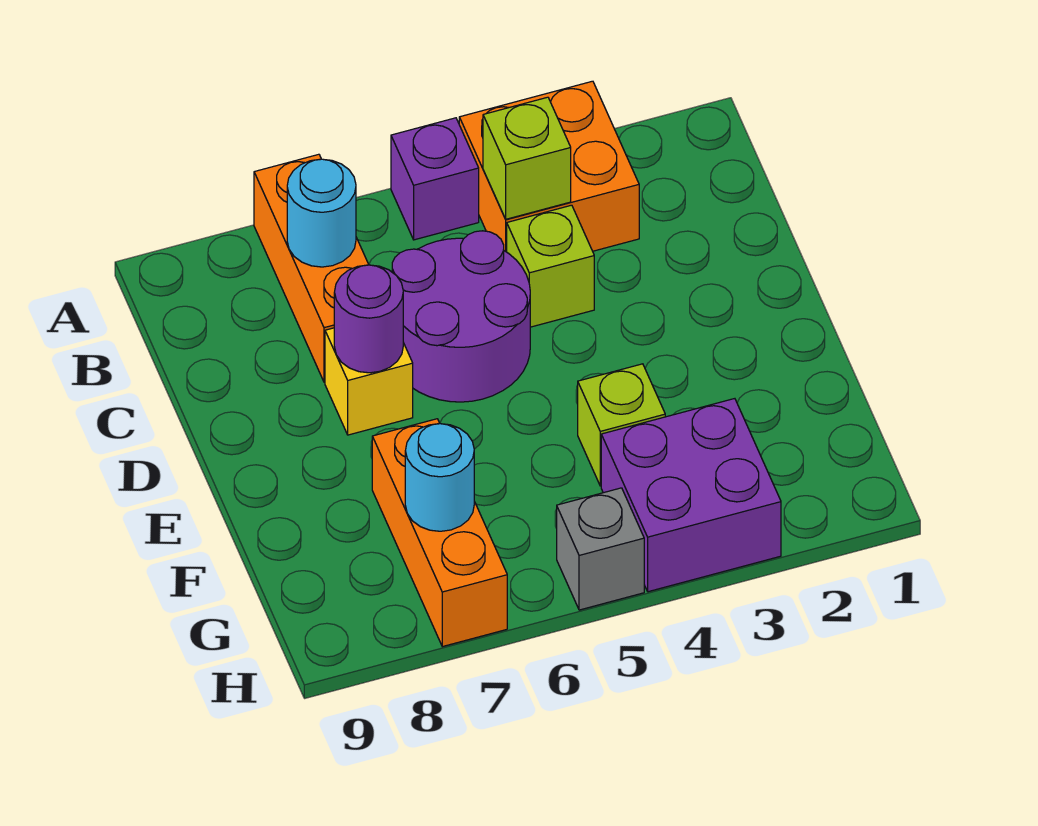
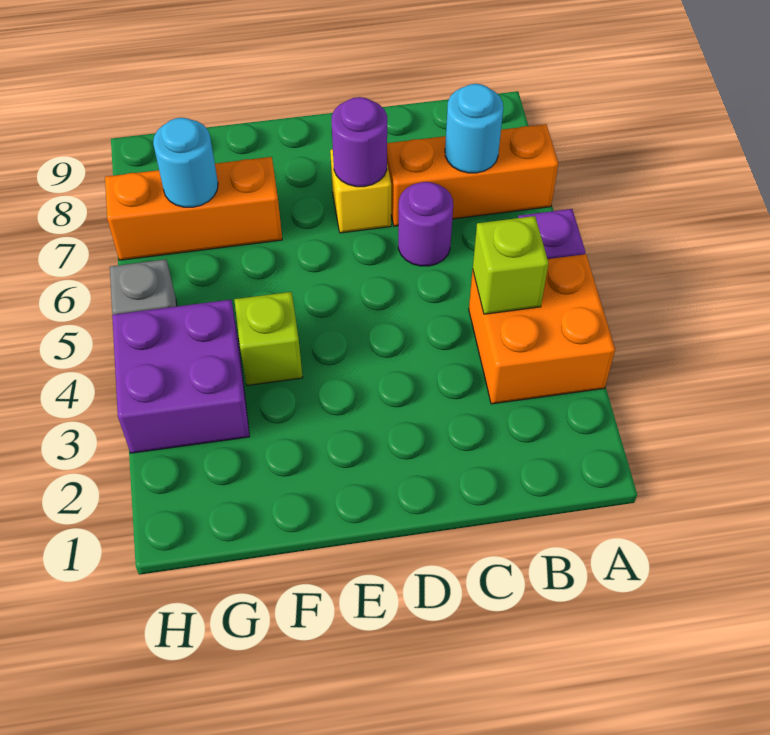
lime 1x1 brick [507,205,594,327] -> none
purple 2x2 round brick [392,231,530,402] -> purple 1x1 round brick [398,182,453,266]

